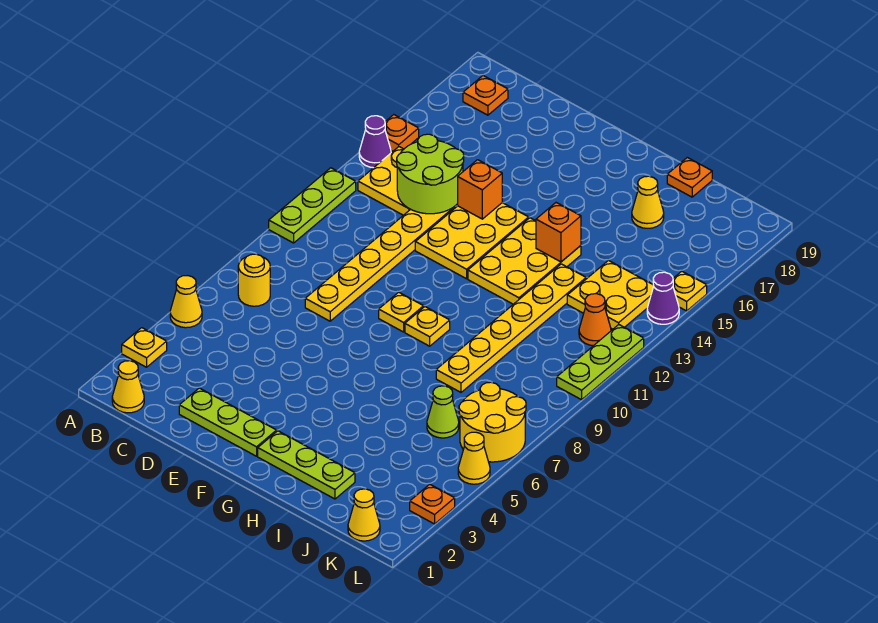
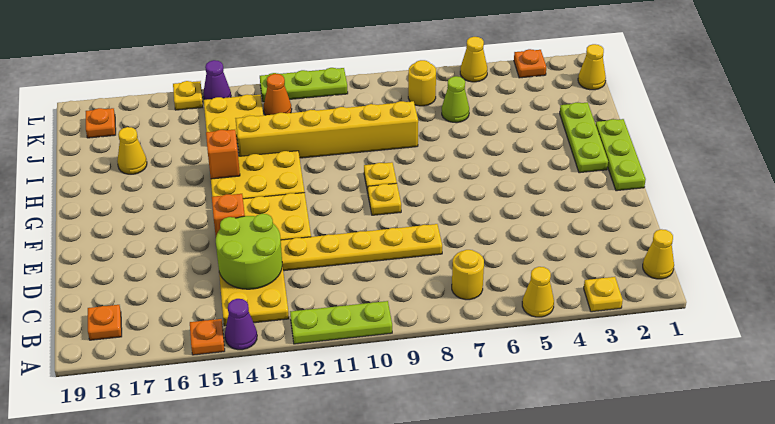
lime 1x3 plate [179,388,277,456] -> lime 1x3 plate moved to [596,119,646,191]
yellow 1x6 plate [436,264,586,392] -> yellow 1x6 brick [235,101,418,158]
orange 1x1 plate [667,157,712,197] -> orange 1x1 plate moved to [86,108,116,138]
yellow 2x2 round brick [459,382,526,462] -> yellow 1x1 round brick [408,60,436,106]

